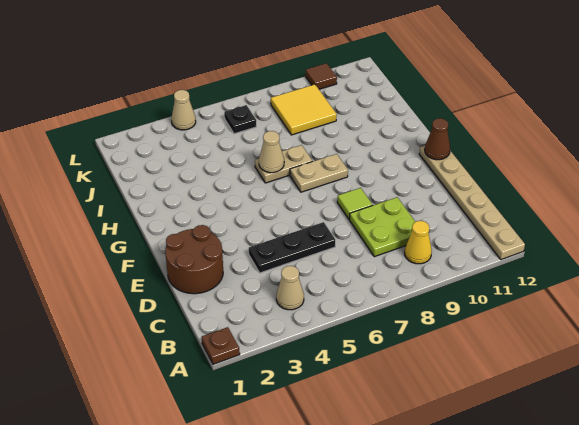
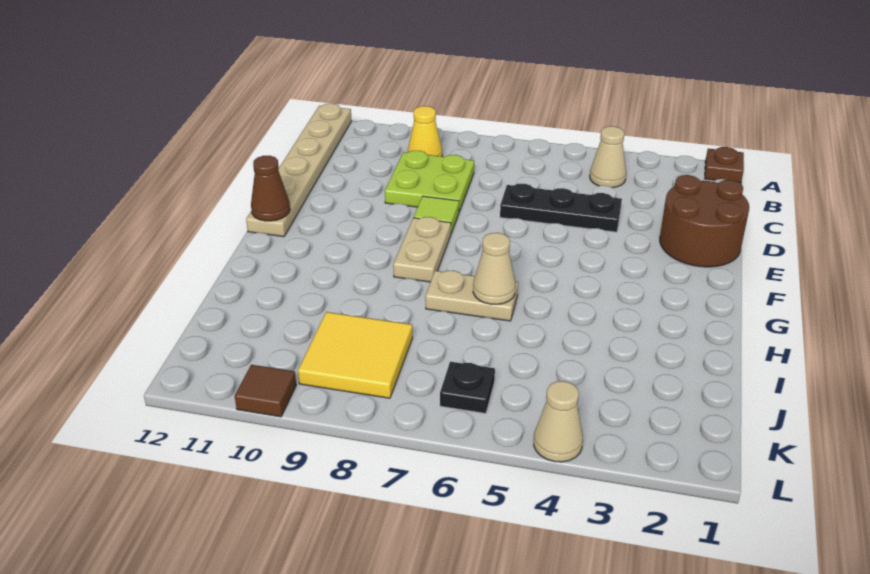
tan 1x2 plate [290,154,348,192] -> tan 1x2 plate turned to [393,217,451,282]

